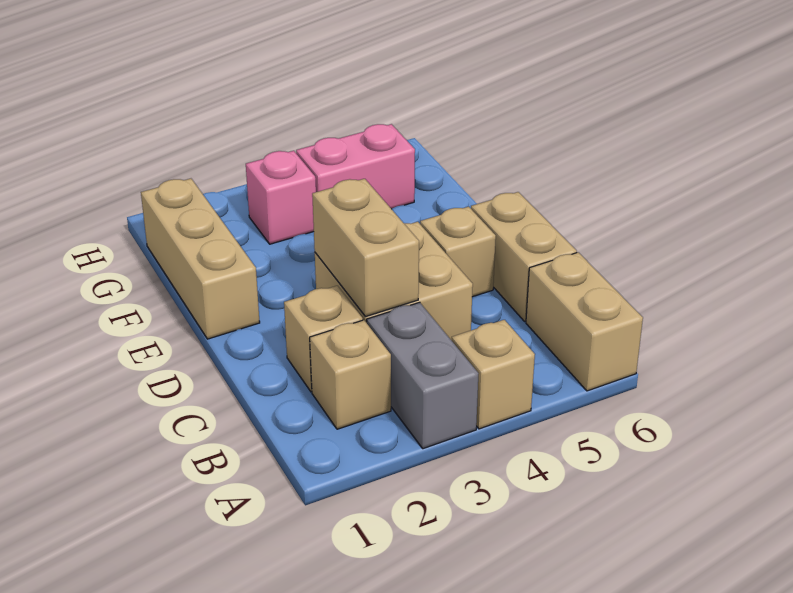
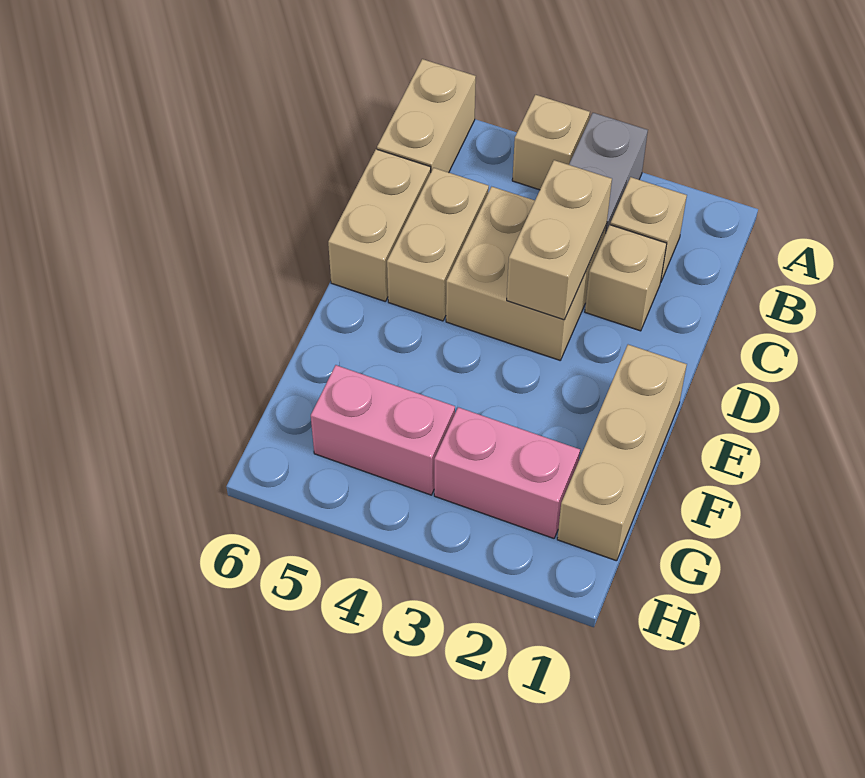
tan 1x1 brick [420,207,496,297] -> tan 1x2 brick [387,168,489,321]
pink 1x1 brick [246,151,316,244] -> pink 1x2 brick [434,407,580,538]

